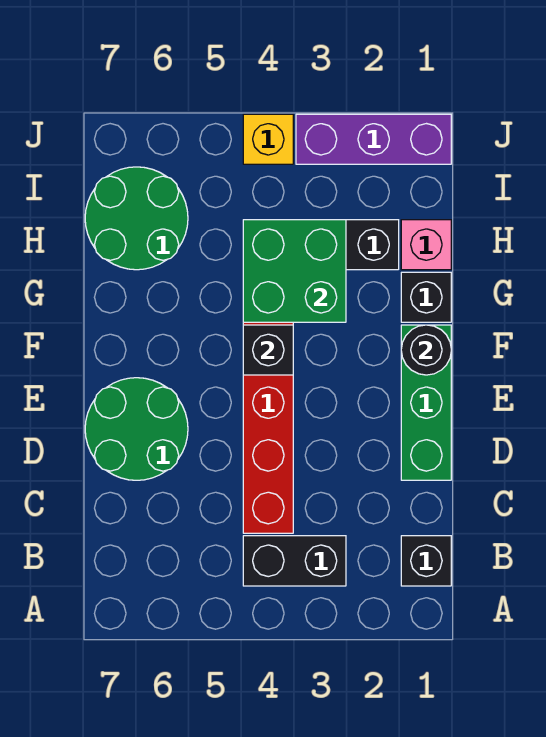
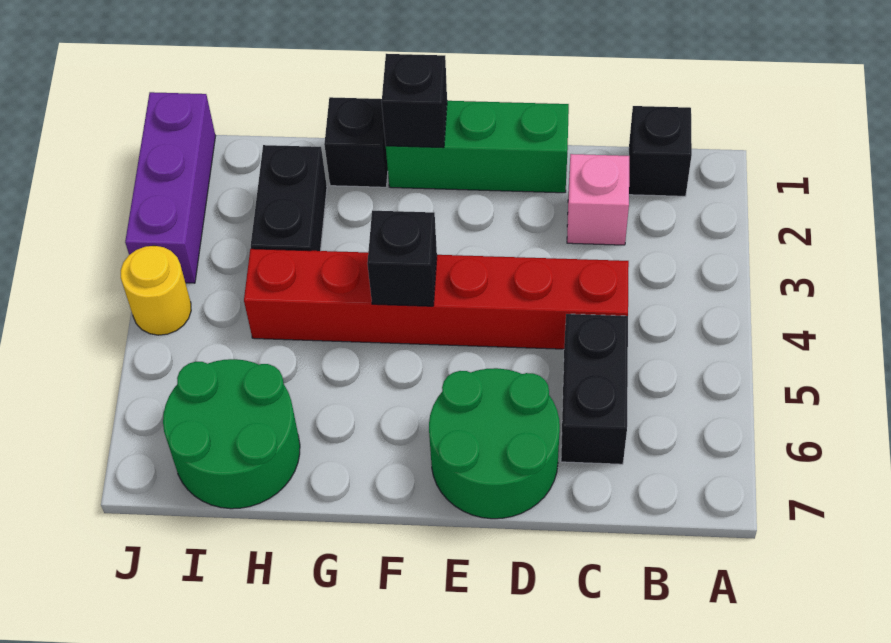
black 1x2 brick [243,536,346,586] -> black 1x2 brick moved to [561,314,628,464]
black 1x1 round brick [401,325,451,375] -> black 1x1 brick [382,54,447,148]
green 2x2 brick [243,220,346,322] -> none
pink 1x1 brick [401,220,451,270] -> pink 1x1 brick moved to [567,154,629,245]
yellow 1x1 brick [243,114,293,164] -> yellow 1x1 round brick [121,246,191,335]

